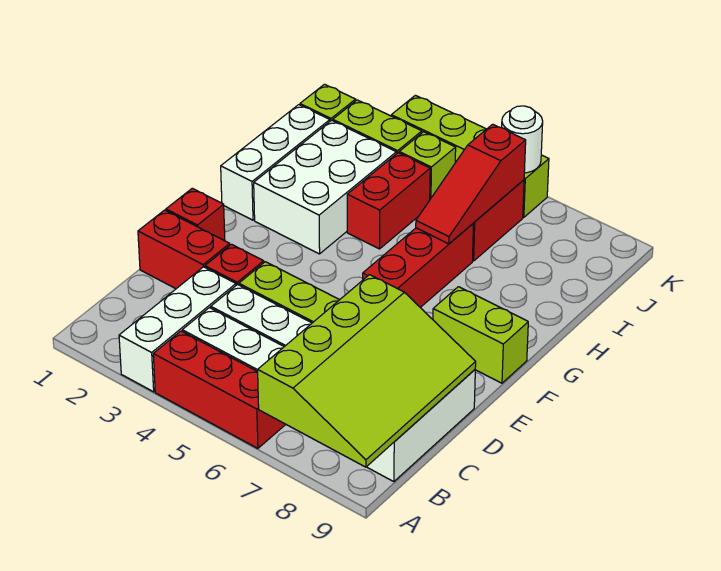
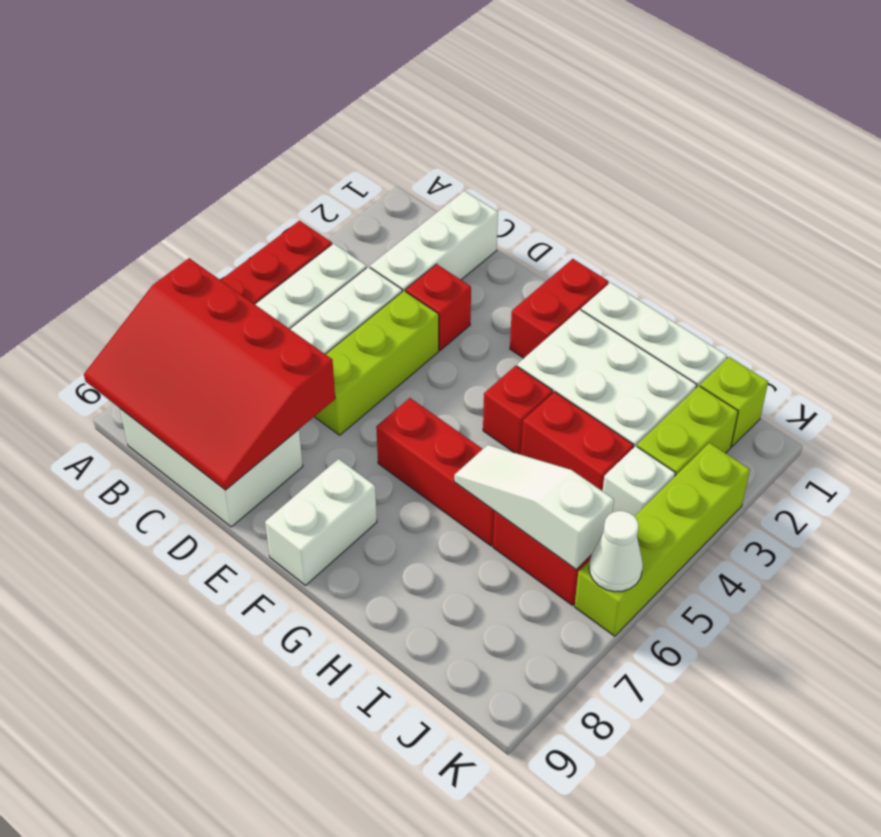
white 1x3 brick [119,267,236,392] -> white 1x3 brick turned to [370,191,498,292]
lime 3x4 slope [258,275,476,467] -> red 3x4 slope [84,258,335,490]
red 1x2 brick [138,210,230,289] -> red 1x2 brick moved to [510,259,609,358]
red 1x1 brick [166,188,225,241] -> red 1x1 brick moved to [483,366,553,455]
lime 1x2 brick [433,287,528,383] -> white 1x2 brick [265,459,377,585]
red 1x3 slope [416,124,526,244] -> white 1x3 slope [454,445,614,569]
lime 1x1 brick [399,132,456,199] -> white 1x1 brick [603,446,675,516]
white 1x1 round brick [502,106,543,173] -> white 1x1 cone [589,511,643,592]

